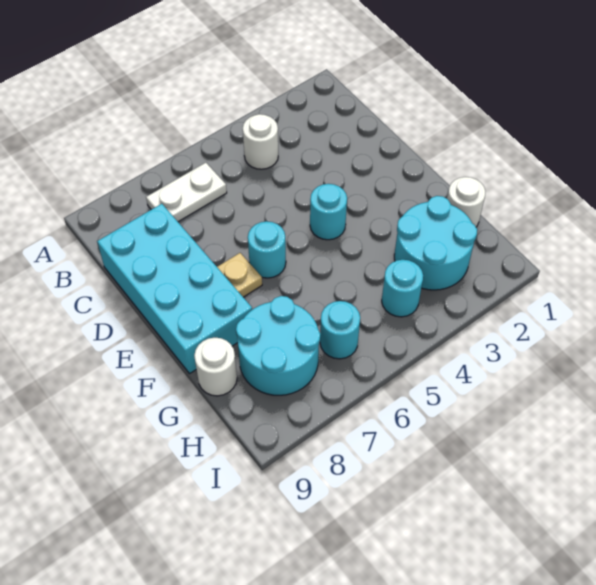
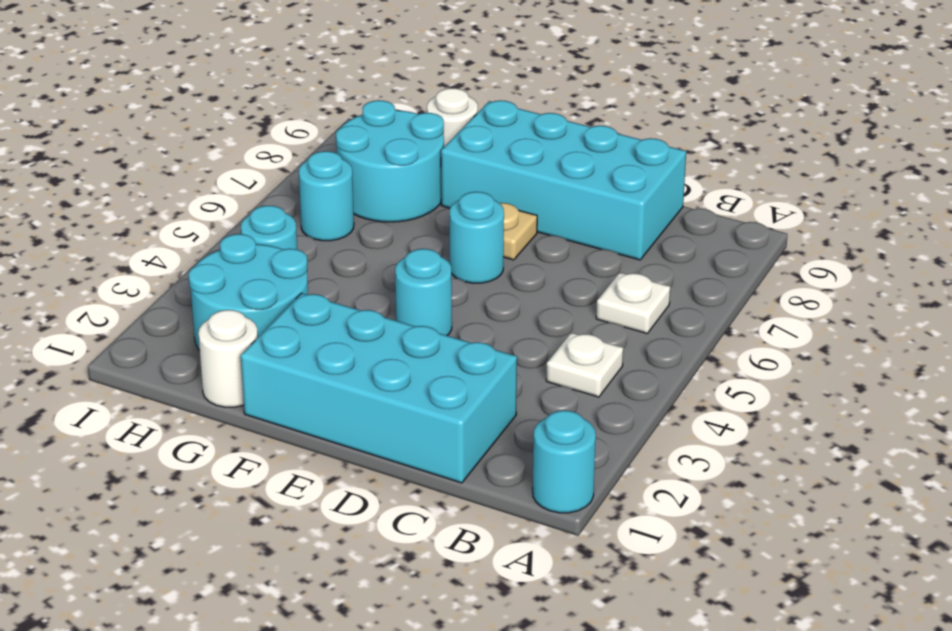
none -> cyan 1x1 round brick [533,410,596,513]
white 1x1 round brick [243,114,278,169] -> white 1x1 plate [546,333,623,397]
white 1x2 plate [146,163,227,222] -> white 1x1 plate [596,273,670,333]
none -> cyan 2x4 brick [241,293,517,483]

